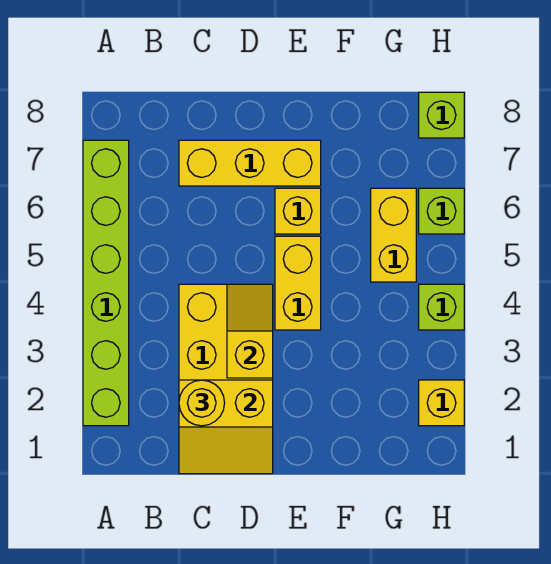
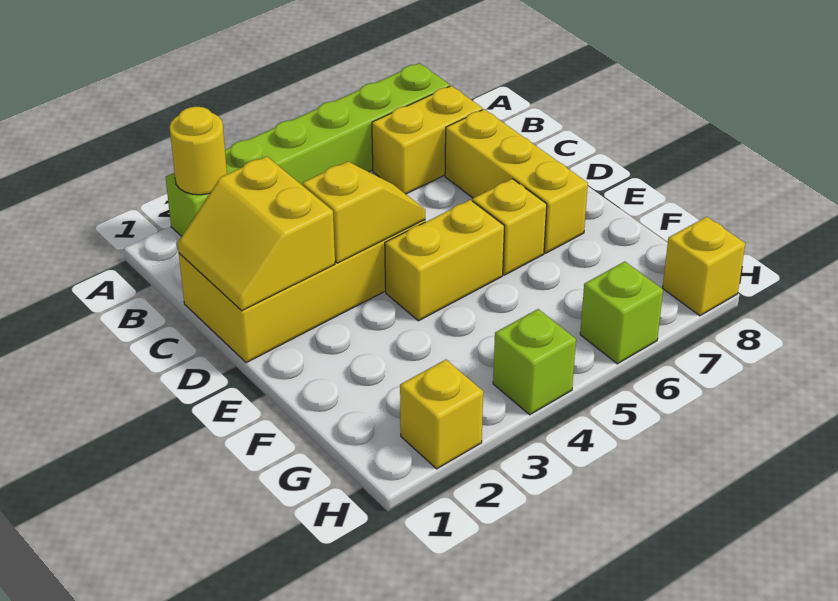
yellow 1x1 round brick [179,380,225,426] -> yellow 1x1 round brick moved to [170,107,227,195]
yellow 1x2 brick [371,188,416,282] -> yellow 1x2 brick moved to [372,86,483,194]
lime 1x1 brick [419,92,464,138] -> yellow 1x1 brick [663,217,745,316]

